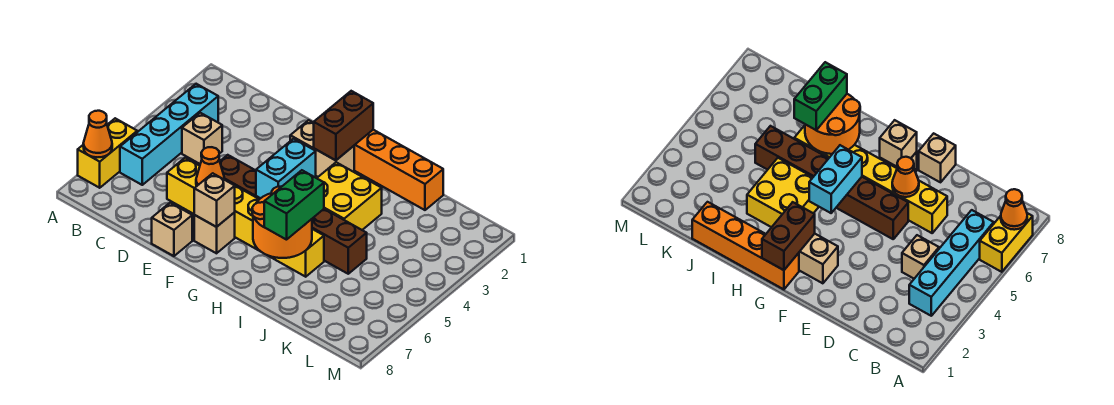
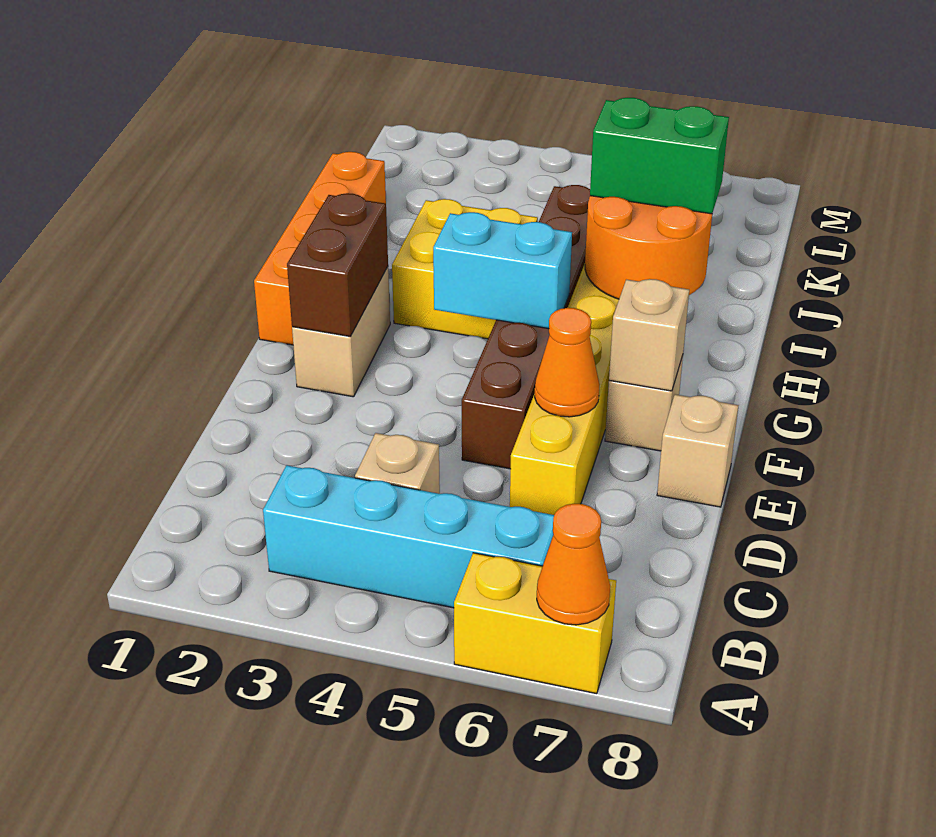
brown 1x2 brick [314,91,373,160] -> brown 1x2 brick turned to [287,193,388,336]

